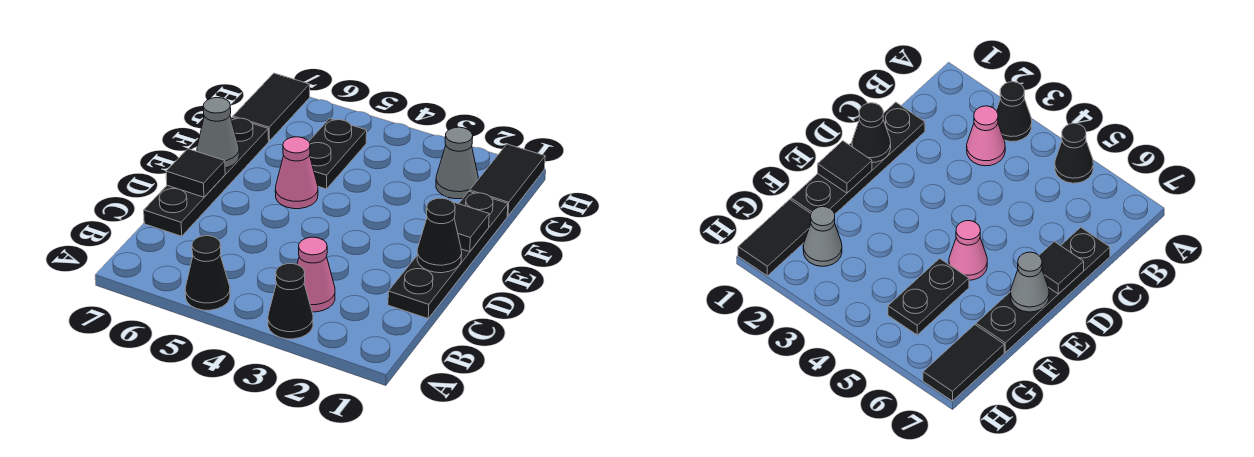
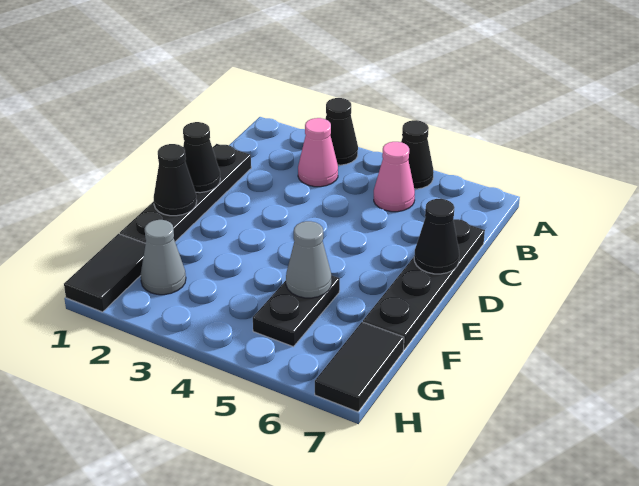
black 1x1 tile [166,149,225,197] -> black 1x1 cone [414,199,459,274]
black 1x1 tile [453,202,489,252] -> black 1x1 cone [154,144,197,216]
pink 1x1 cone [275,137,318,209] -> pink 1x1 cone moved to [374,142,415,212]
grey 1x1 cone [197,98,239,168] -> grey 1x1 cone moved to [286,221,331,298]

